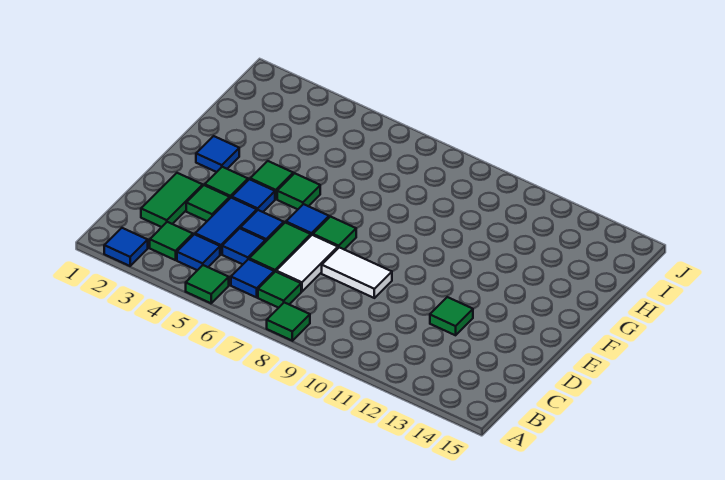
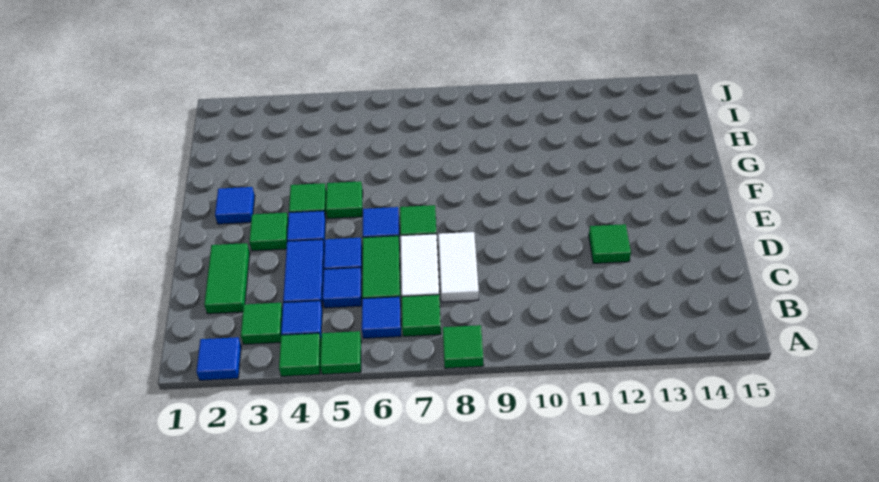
green 1x1 tile [186,185,230,221] -> green 1x1 tile moved to [279,333,321,376]
white 1x2 tile [322,247,392,298] -> white 1x2 tile turned to [438,232,479,302]

